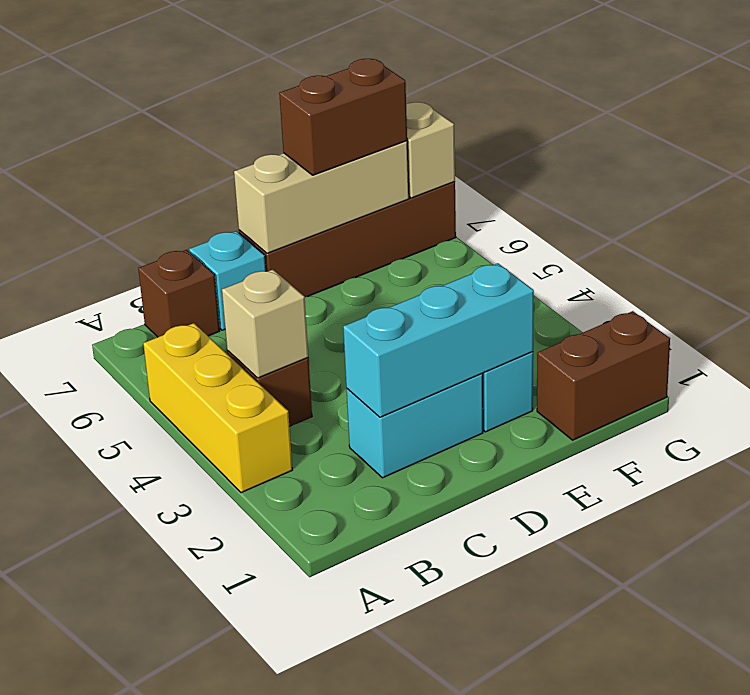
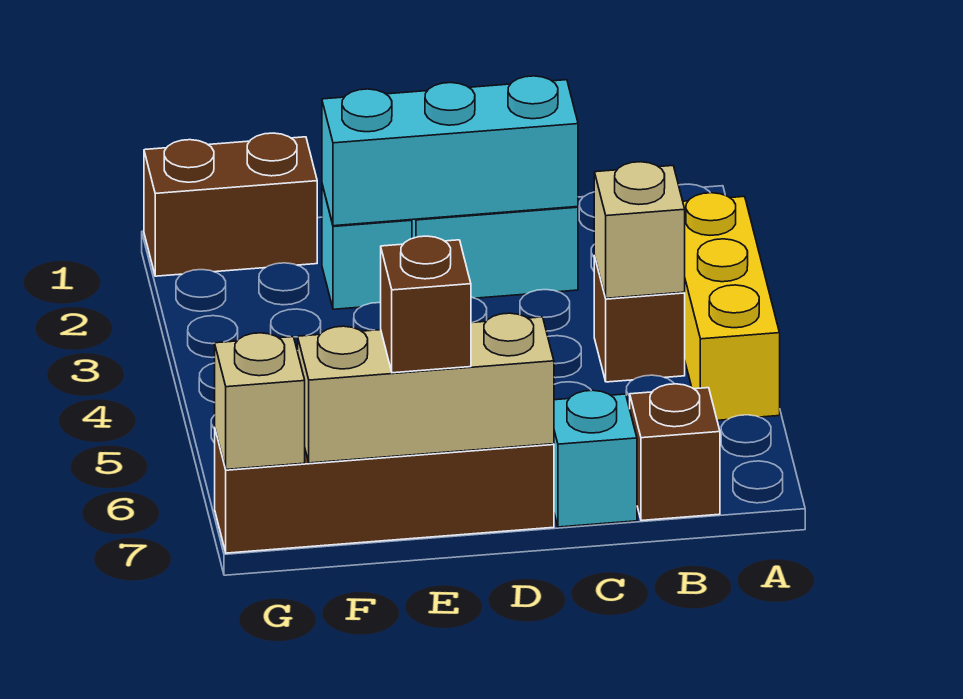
brown 1x2 brick [279,59,407,175] -> brown 1x1 brick [381,236,471,373]

